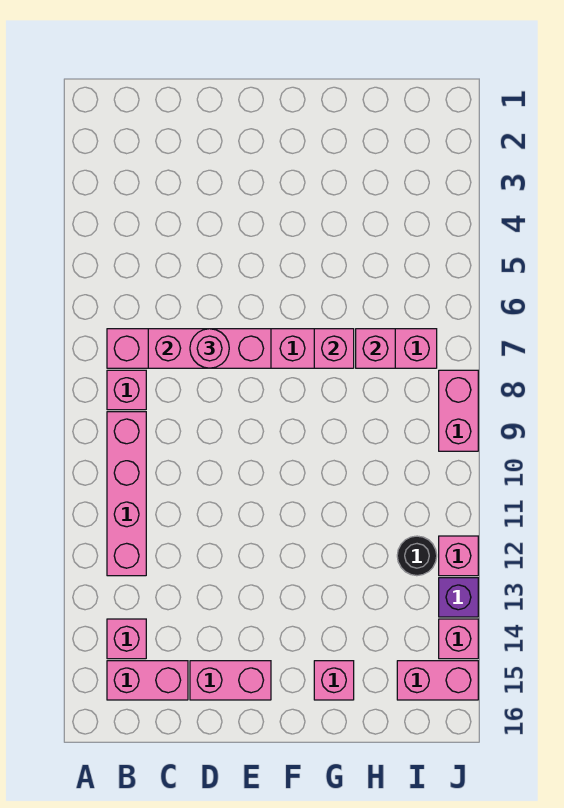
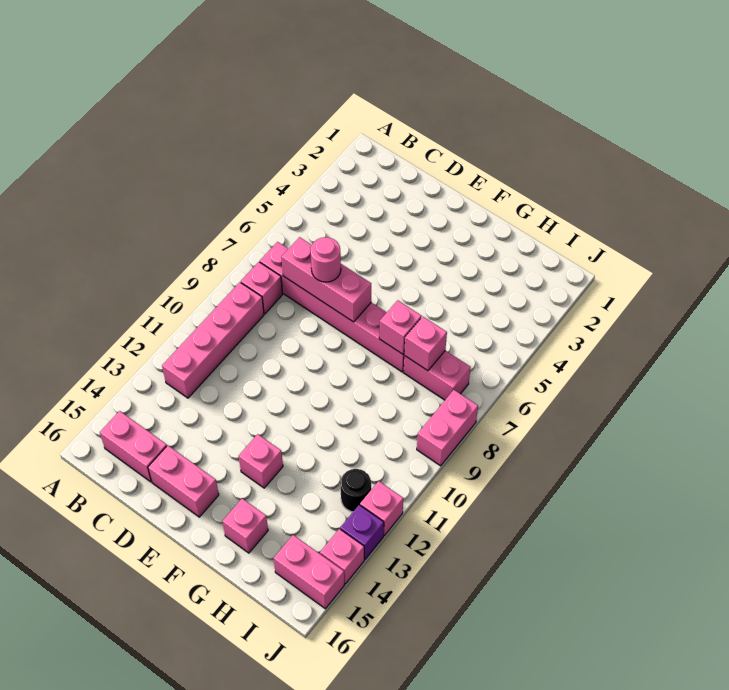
pink 1x1 brick [107,619,146,659] -> pink 1x1 brick moved to [239,434,283,488]

